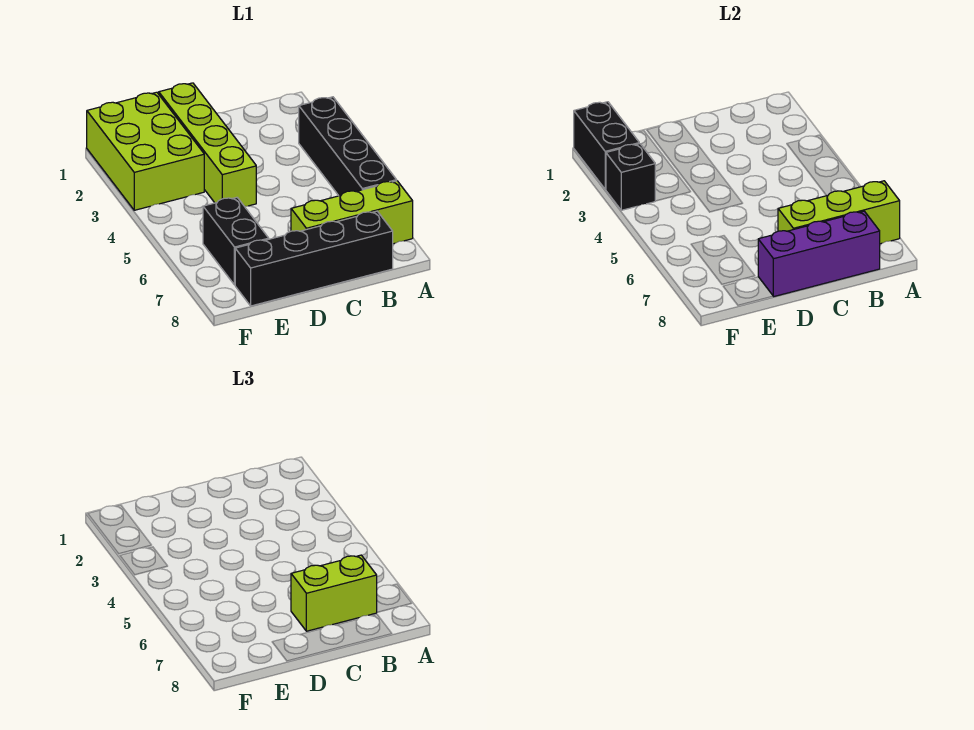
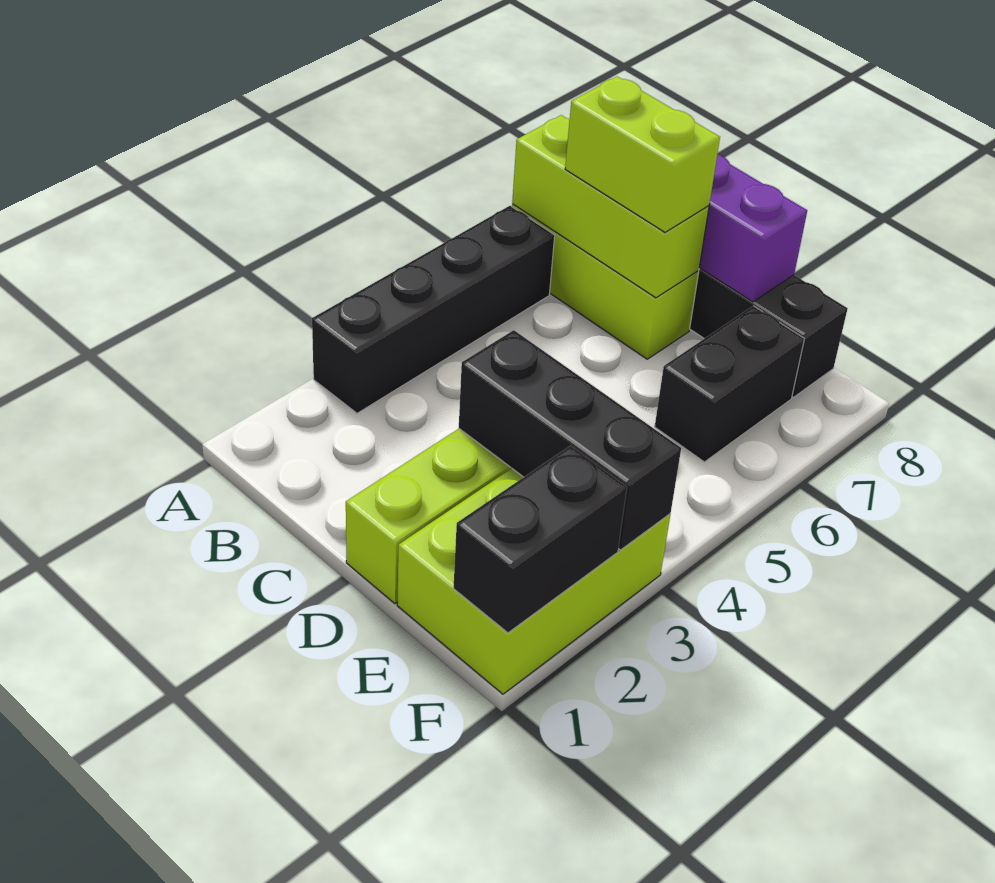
black 1x1 brick [606,144,655,210] -> black 1x3 brick [459,330,681,550]

